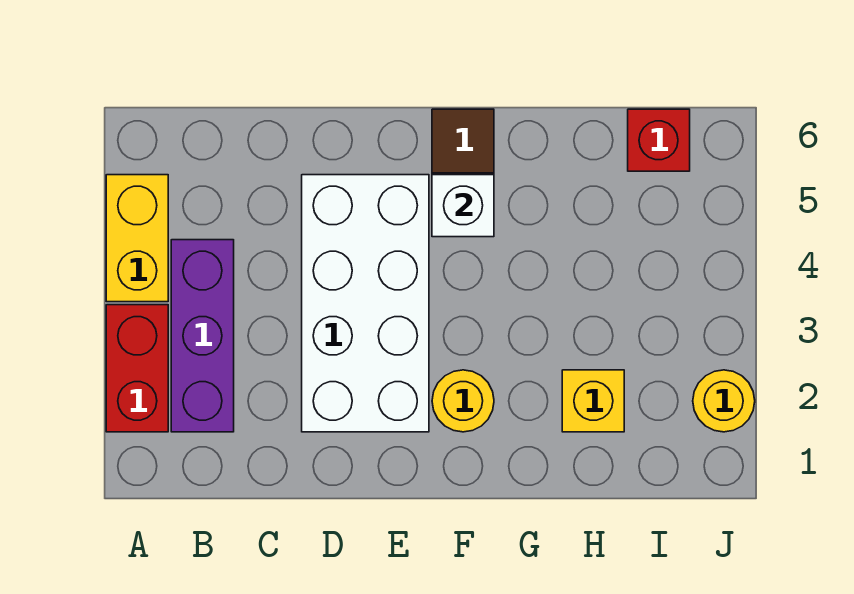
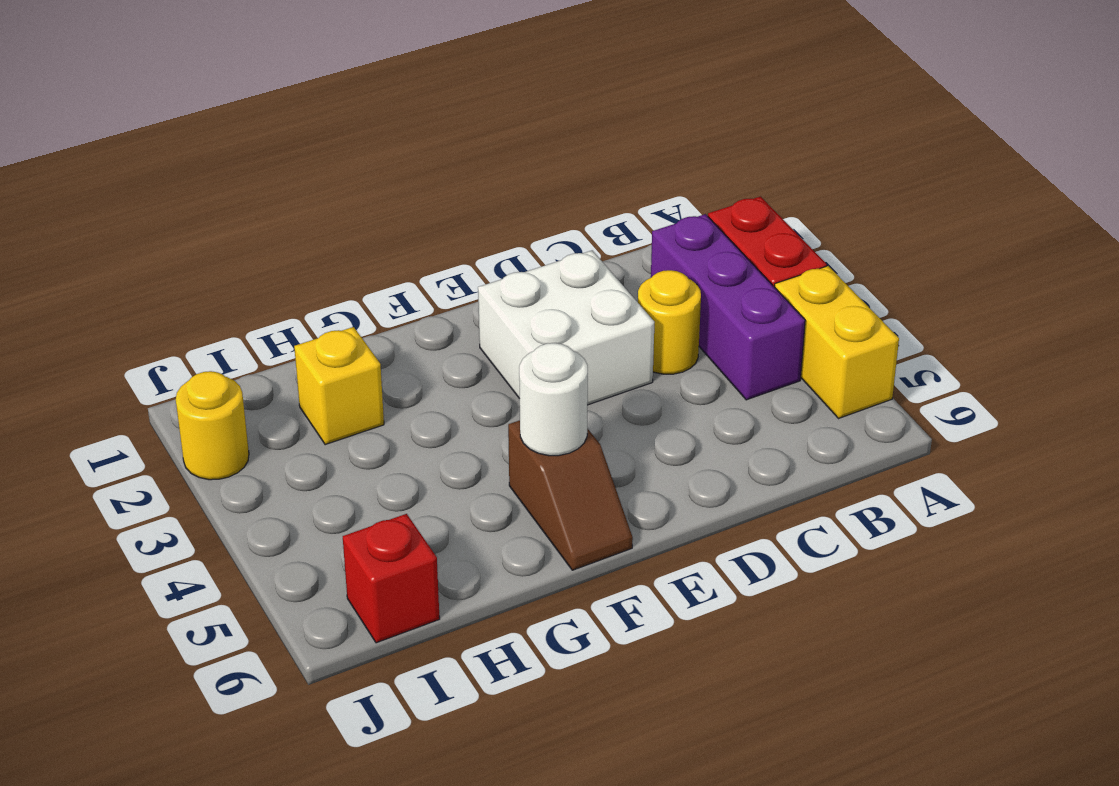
white 2x4 brick [302,175,429,432] -> white 2x2 brick [478,250,655,405]
yellow 1x1 round brick [432,370,494,432] -> yellow 1x1 round brick moved to [638,270,701,374]
white 1x1 brick [432,175,494,237] -> white 1x1 round brick [519,343,588,456]

